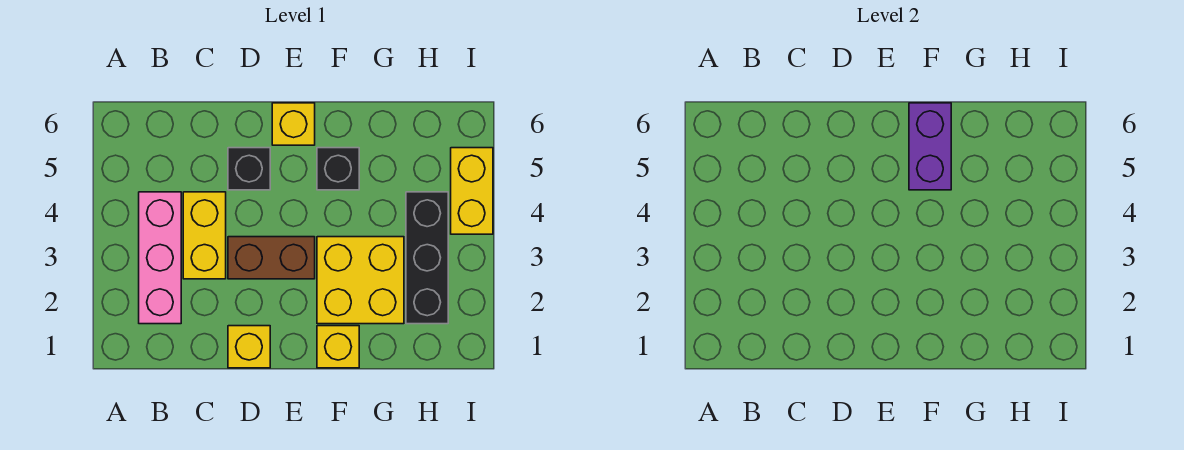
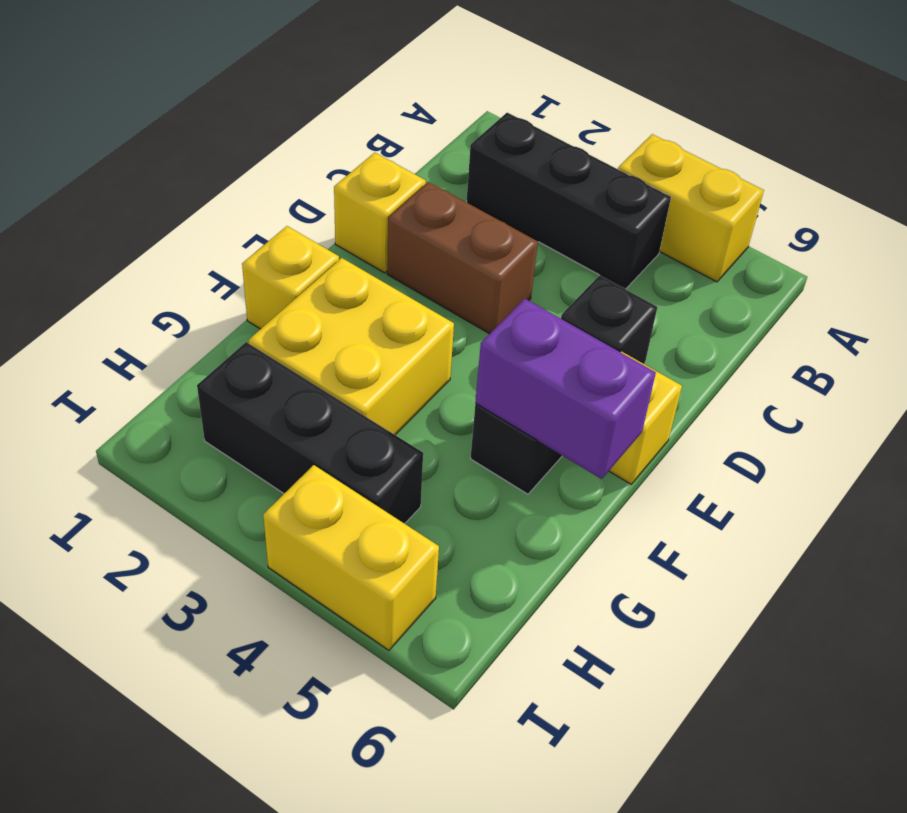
pink 1x3 brick [139,192,181,324] -> black 1x3 brick [467,113,671,289]
yellow 1x2 brick [183,192,226,279] -> yellow 1x2 brick moved to [618,134,764,282]
brown 1x2 brick [228,237,315,279] -> brown 1x2 brick turned to [387,182,538,334]

